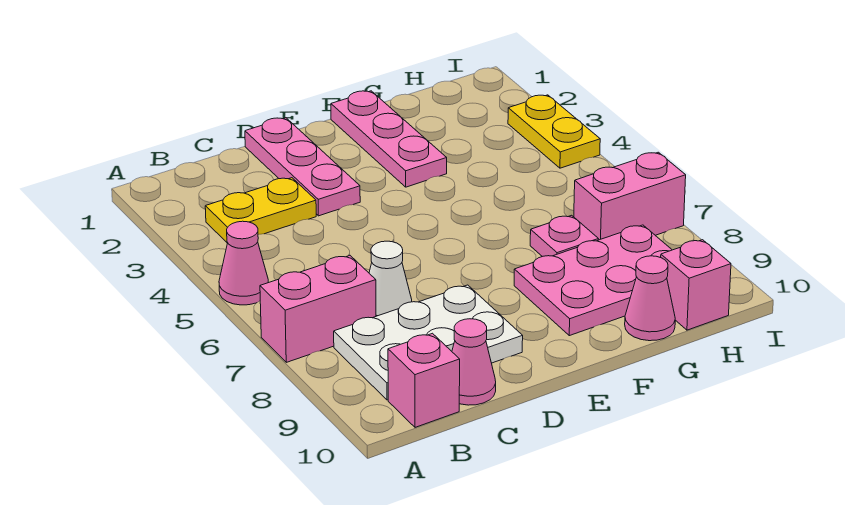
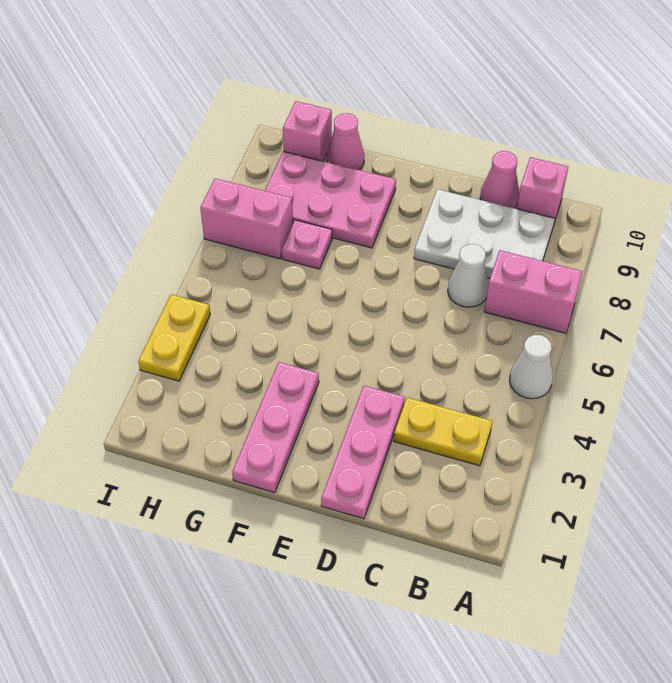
pink 1x1 cone [219,221,268,305] -> white 1x1 cone [509,335,553,399]

